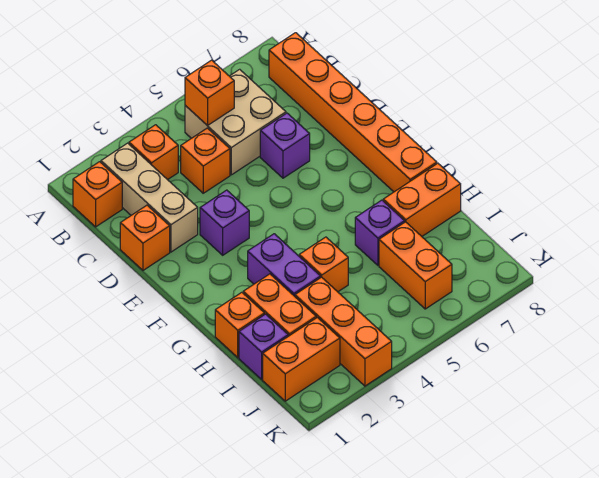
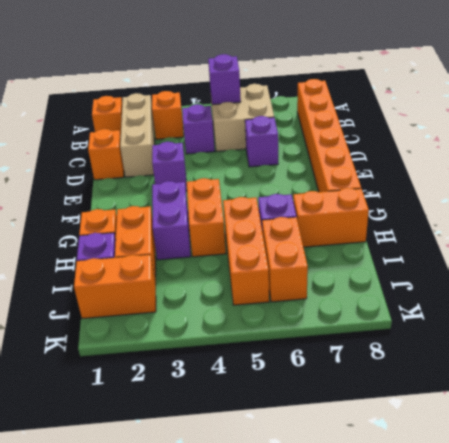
orange 1x1 brick [185,60,234,126] -> purple 1x1 brick [208,54,241,105]
orange 1x1 brick [181,128,230,193] -> purple 1x1 brick [182,104,215,154]
orange 1x1 brick [299,237,348,292] -> orange 1x2 brick [186,178,226,257]
orange 1x3 brick [295,277,392,386] -> orange 1x3 brick moved to [223,197,269,305]

